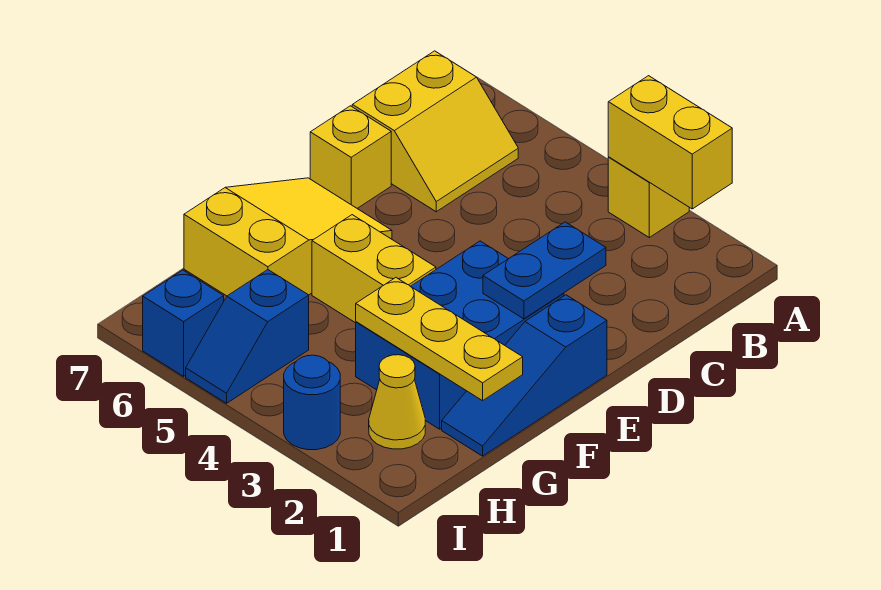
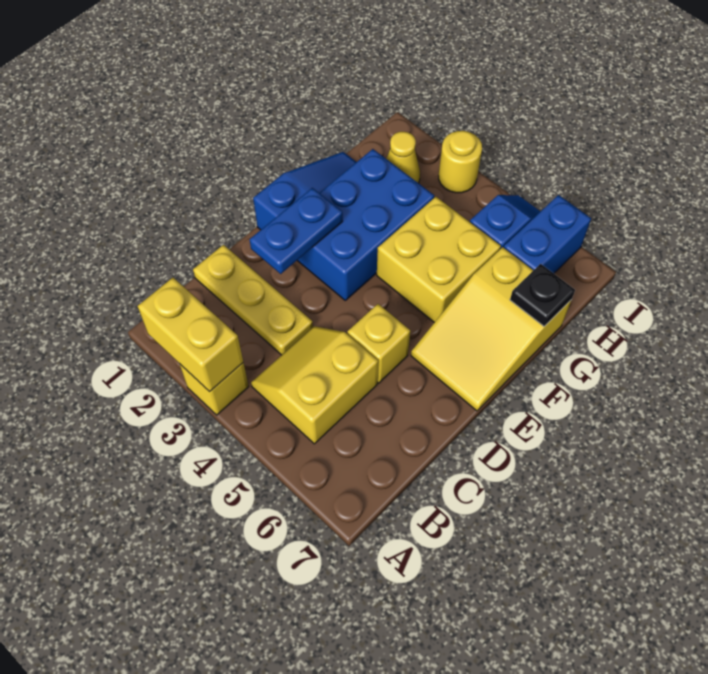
yellow 2x2 slope [352,51,518,212] -> yellow 2x2 slope moved to [251,326,378,444]
yellow 1x1 brick [310,106,391,208] -> yellow 1x1 brick moved to [347,304,410,383]
yellow 1x2 brick [312,215,436,323] -> yellow 2x2 brick [377,197,501,323]
yellow 1x3 plate [356,278,523,401] -> yellow 1x3 plate moved to [193,245,313,355]
none -> black 1x1 plate [510,264,575,326]
blue 1x1 round brick [284,355,340,450] -> yellow 1x1 round brick [439,131,482,193]
blue 1x1 brick [143,270,224,376] -> blue 1x2 brick [504,195,591,273]

